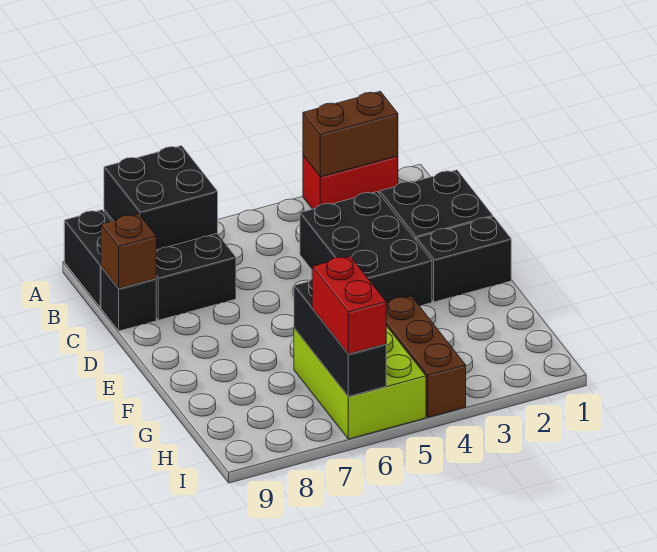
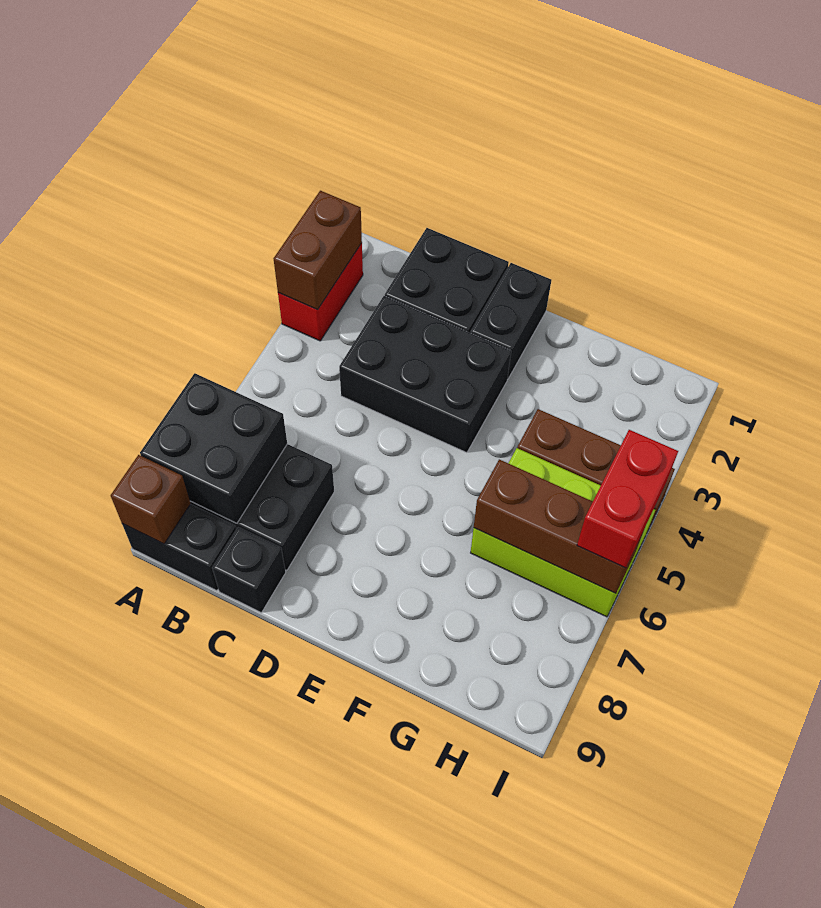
brown 1x1 brick [101,214,156,288] -> brown 1x1 brick moved to [111,455,191,544]
black 1x3 brick [294,279,386,397] -> brown 1x3 brick [474,459,644,593]
red 1x2 brick [312,256,386,354] -> red 1x2 brick turned to [577,430,678,568]

